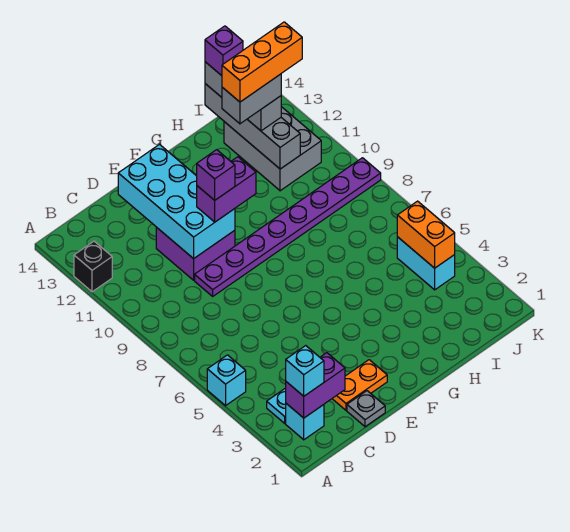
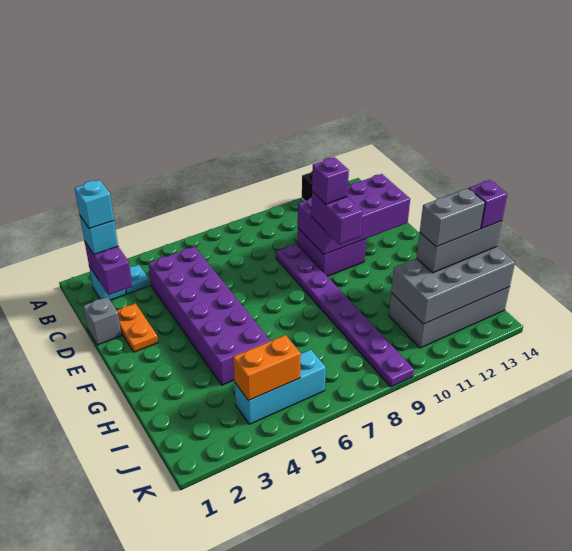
cyan 1x1 brick [207,355,246,406] -> cyan 1x1 brick moved to [75,180,114,229]
none -> purple 2x6 brick [148,247,270,385]
grey 1x1 plate [347,391,385,427] -> grey 1x1 brick [83,297,122,345]
cyan 2x4 brick [118,145,235,259] -> purple 2x4 brick [298,174,410,255]
grey 1x2 brick [222,74,281,124] -> grey 1x2 brick turned to [420,188,485,247]
orange 1x3 brick [222,22,302,102] -> none
grey 2x3 brick [224,107,321,191] -> grey 2x4 brick [389,287,510,348]
grey 1x4 brick [205,84,300,169] -> grey 2x4 brick [391,247,515,324]
cyan 1x2 brick [397,237,455,290] -> cyan 1x3 brick [235,349,326,424]

